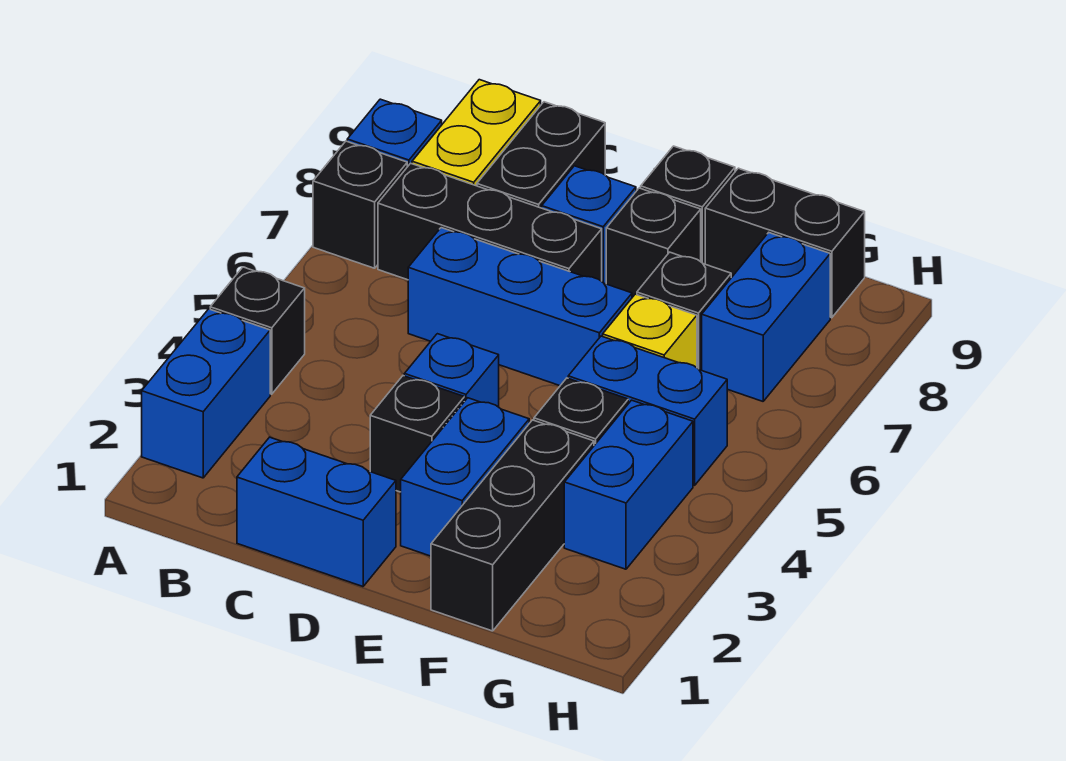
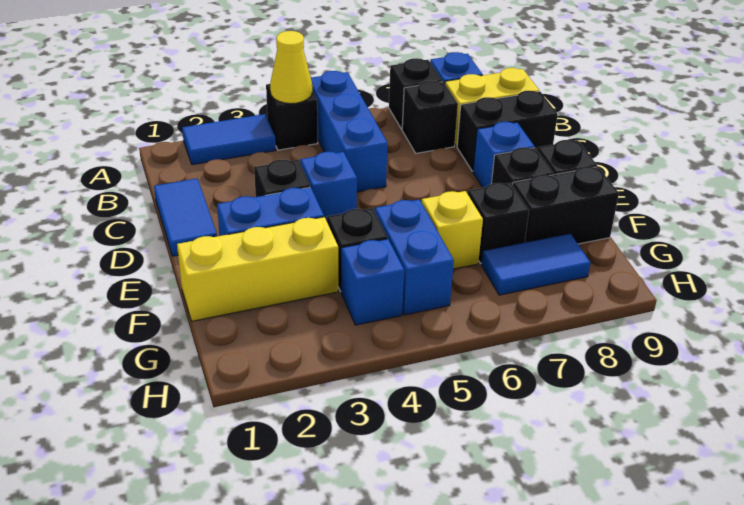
blue 1x2 brick [142,309,270,478] -> blue 1x2 tile [182,114,276,165]
none -> yellow 1x1 cone [270,31,312,104]
black 1x3 brick [378,163,602,281] -> black 1x1 brick [402,81,458,153]
blue 1x2 brick [237,437,396,587] -> blue 1x2 tile [154,178,217,256]
blue 1x3 brick [408,228,632,386] -> blue 1x3 brick moved to [311,71,388,192]
black 1x3 brick [431,420,594,631] -> yellow 1x3 brick [177,217,338,321]
black 1x2 brick [705,168,865,318] -> black 1x2 brick turned to [513,167,619,244]
blue 1x2 brick [564,400,693,569] -> blue 1x1 brick [341,239,404,325]
blue 1x2 brick [702,233,830,401] -> blue 1x2 tile [481,234,590,295]

